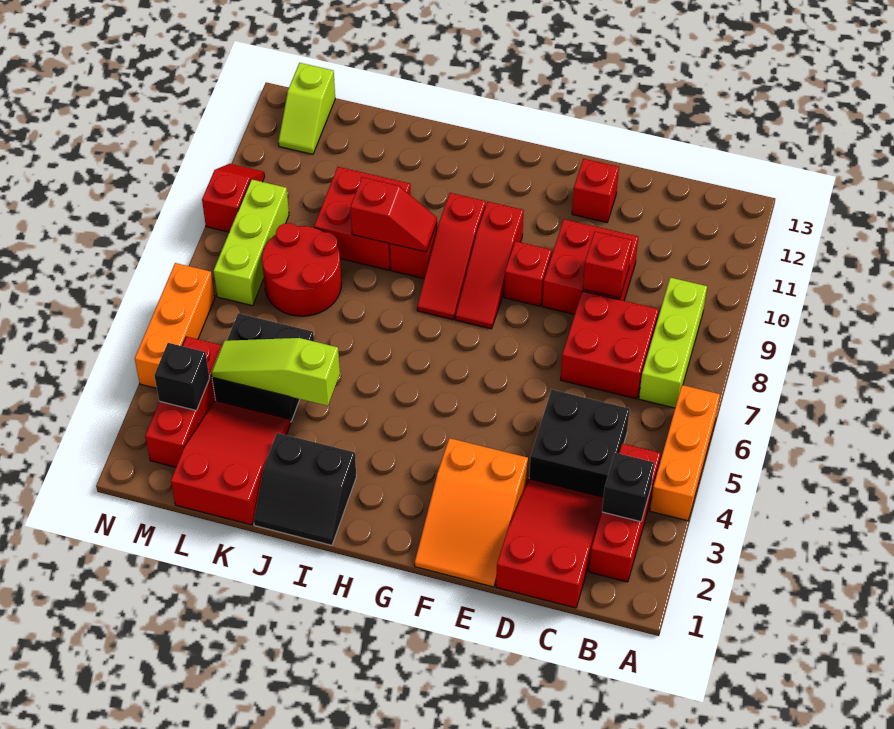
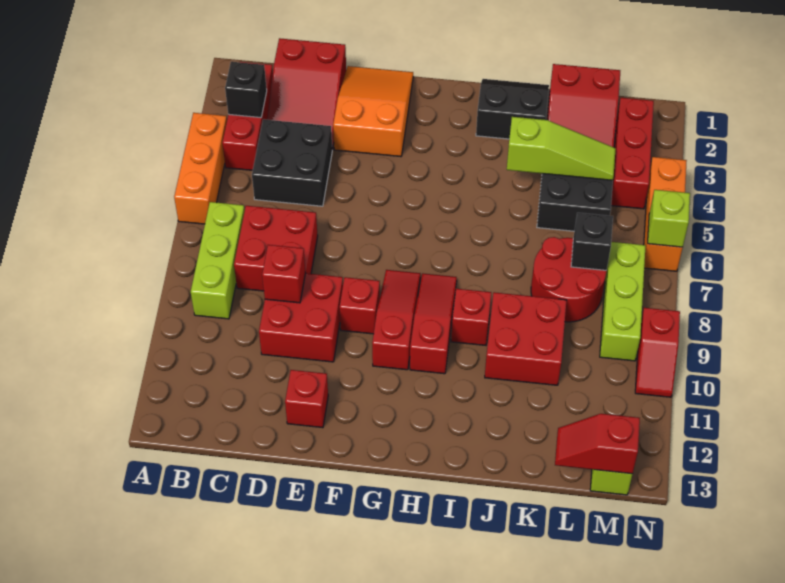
red 1x2 slope [350,177,437,252] -> red 1x2 slope moved to [555,414,640,474]
black 1x1 brick [154,343,210,411] -> black 1x1 brick moved to [571,213,613,270]
none -> lime 1x1 brick [648,190,690,247]

